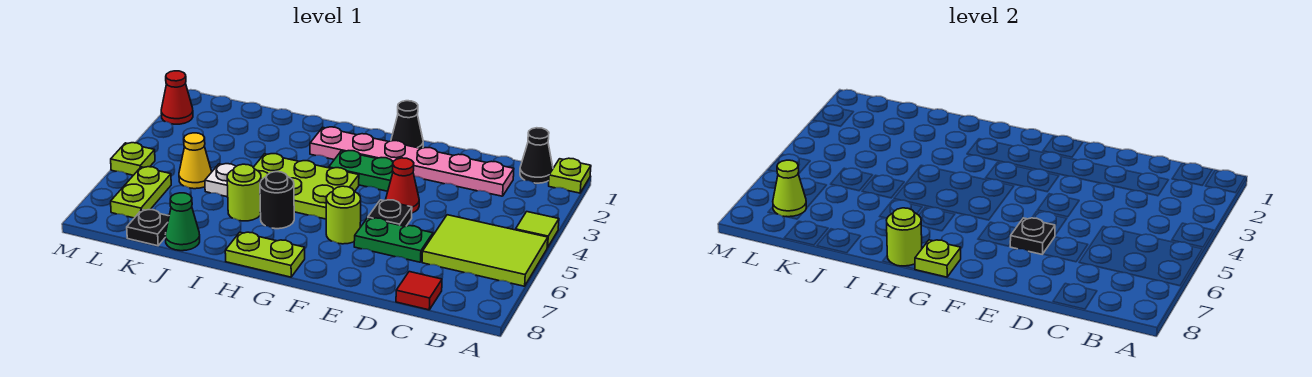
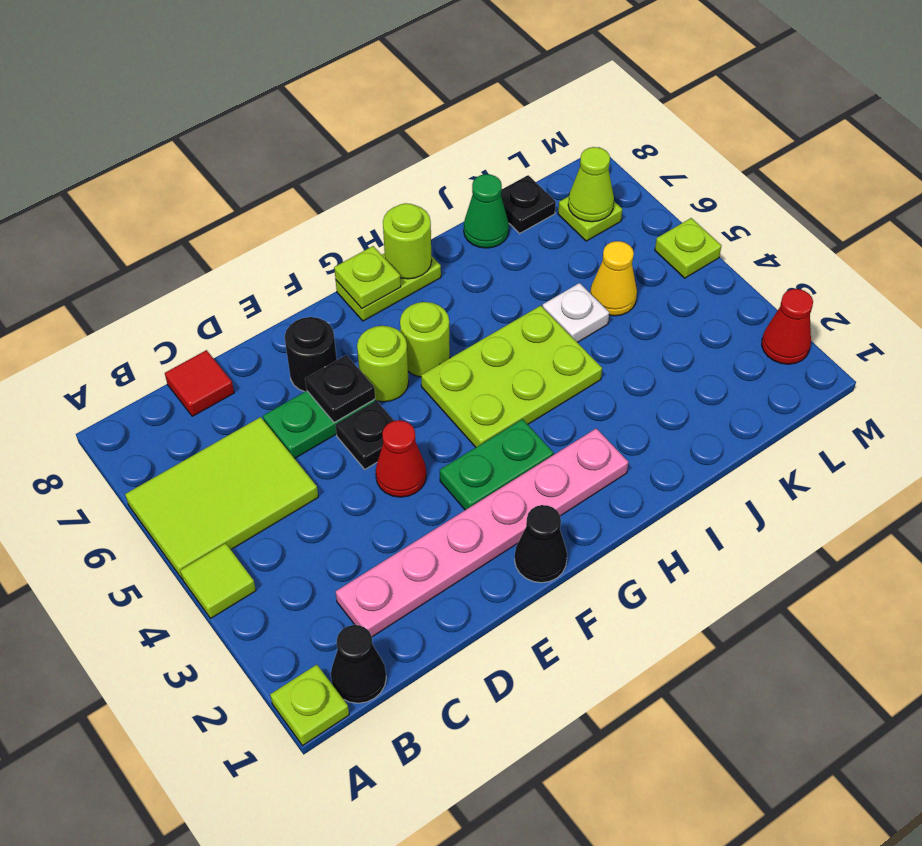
black 1x1 round brick [260,172,294,229] -> black 1x1 round brick moved to [285,317,337,392]
lime 1x1 round brick [227,164,261,221] -> lime 1x1 round brick moved to [400,302,450,377]
lime 1x2 plate [111,167,171,218] -> lime 1x1 plate [558,196,622,241]

